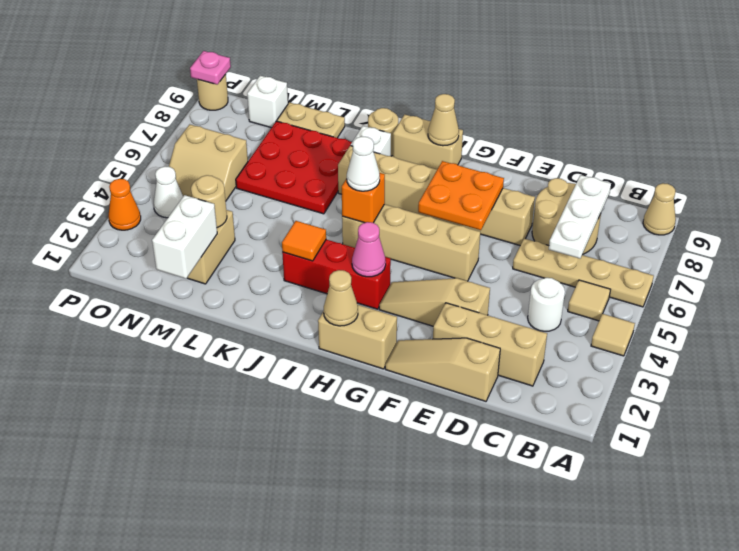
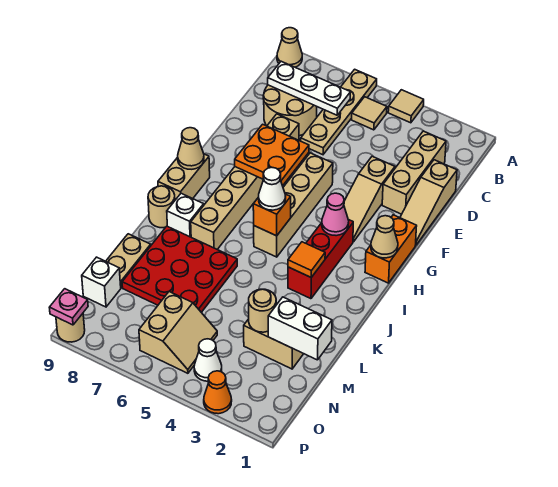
white 1x1 round brick [528,278,565,331] -> none
tan 1x2 brick [318,305,397,369] -> orange 1x2 brick [365,215,417,283]

